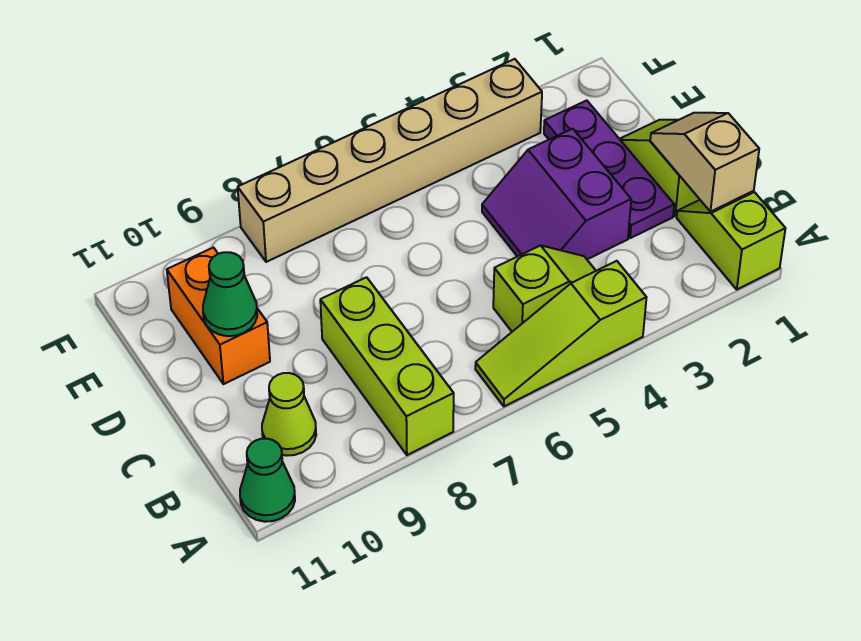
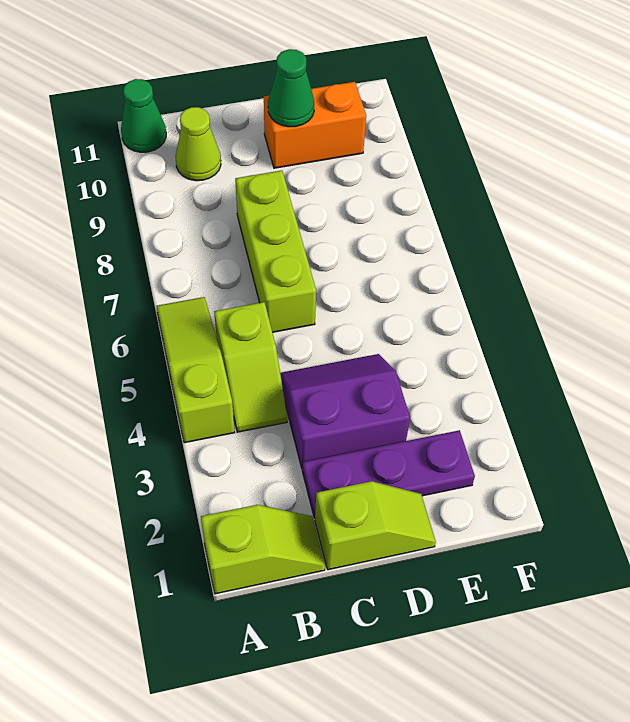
lime 1x3 brick [320,277,454,455] -> lime 1x3 brick turned to [235,170,316,332]
tan 1x2 slope [650,113,759,212] -> none
tan 1x6 brick [238,59,542,262] -> none

